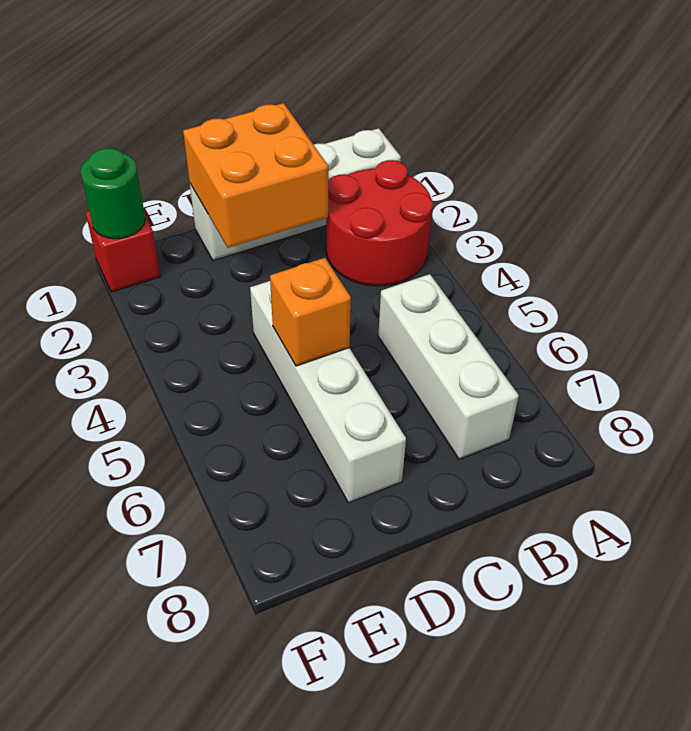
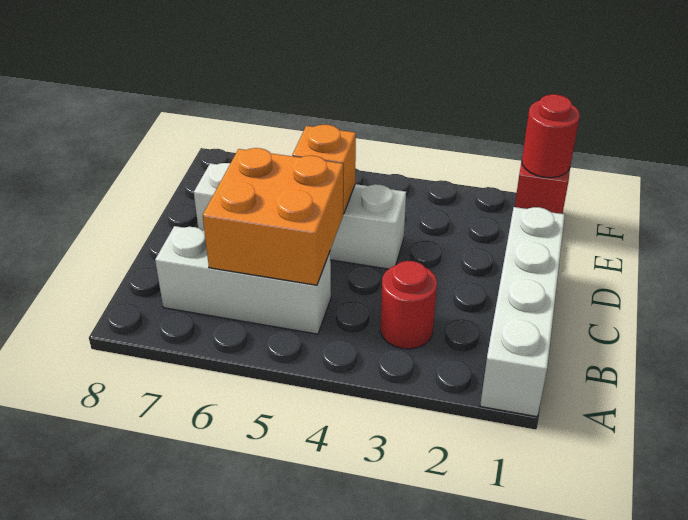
red 2x2 round brick [326,160,433,286] -> red 1x1 round brick [380,261,437,349]
orange 2x2 brick [183,103,328,248] -> orange 2x2 brick moved to [203,148,343,285]
green 1x1 round brick [81,148,145,239] -> red 1x1 round brick [522,94,580,178]

